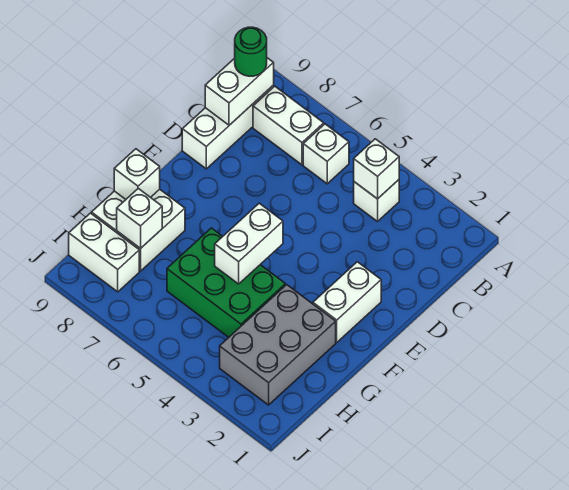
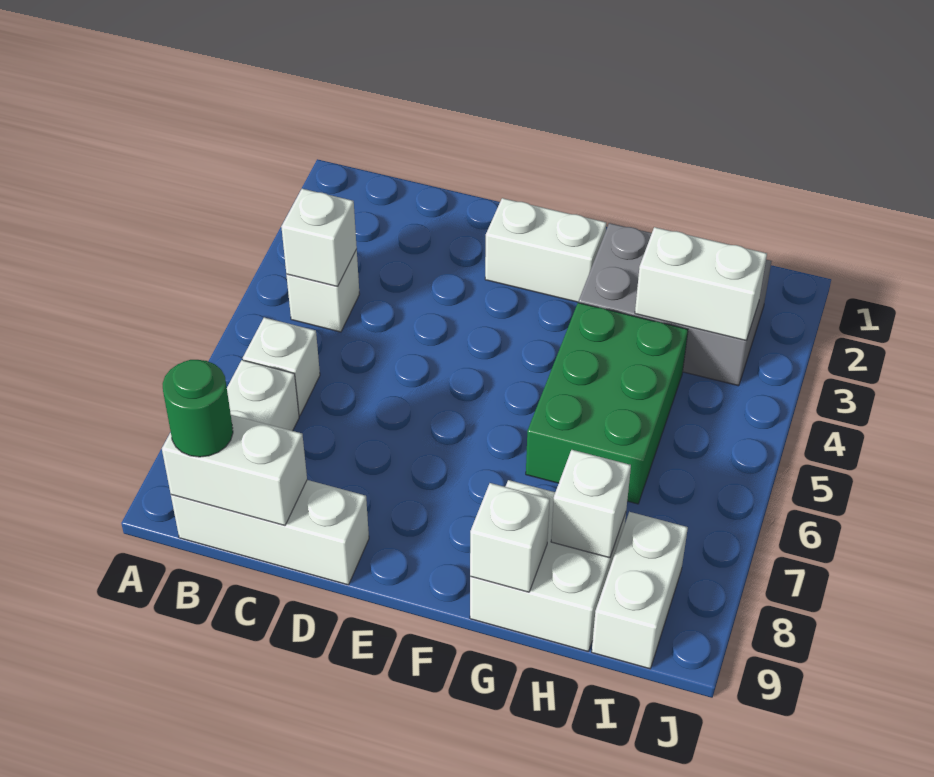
white 1x2 brick [215,203,283,284] -> white 1x2 brick moved to [635,227,767,341]

